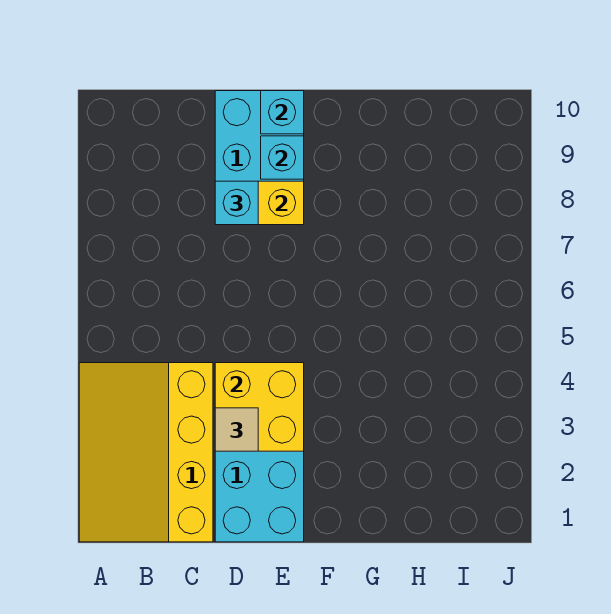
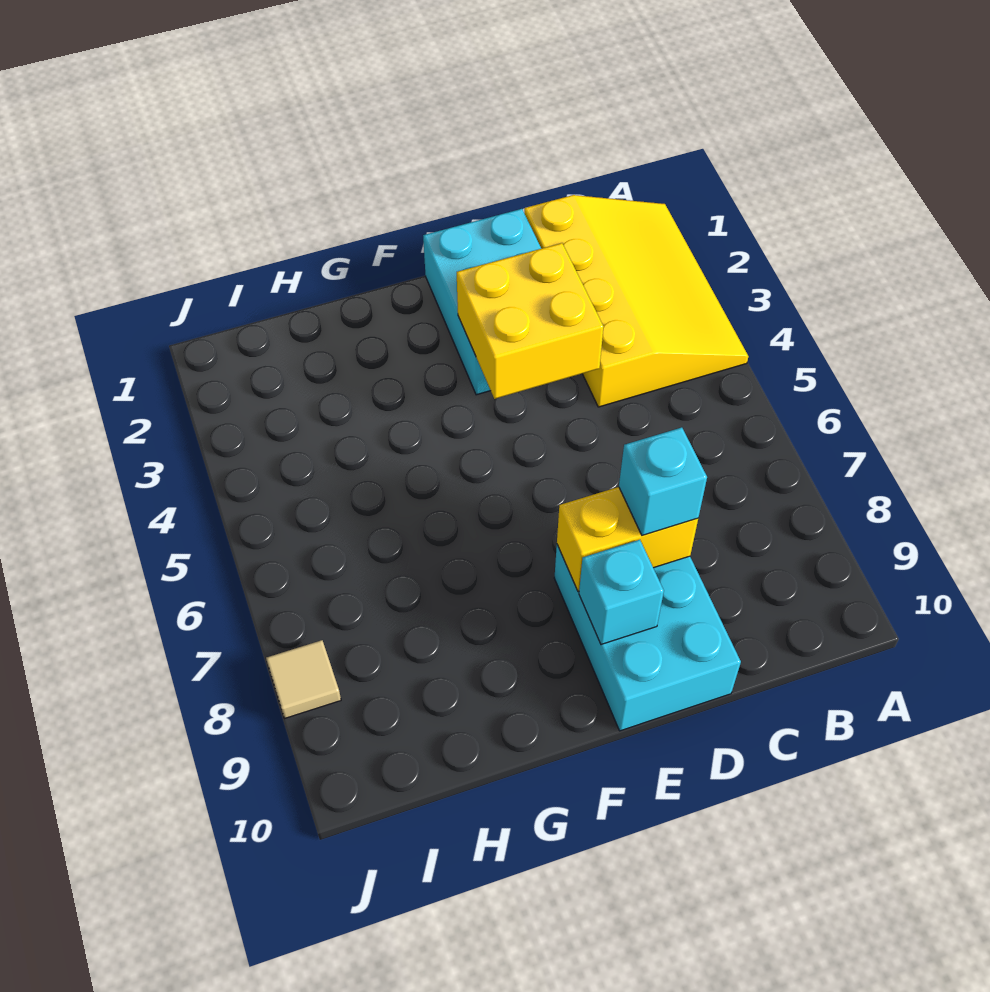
tan 1x1 tile [215,408,258,451] -> tan 1x1 tile moved to [266,640,341,718]
cyan 1x1 brick [261,91,304,134] -> none

